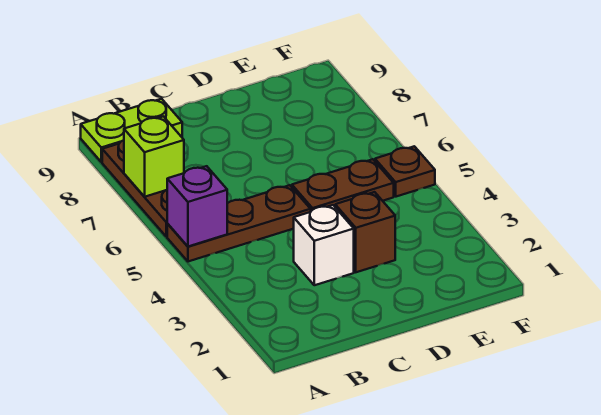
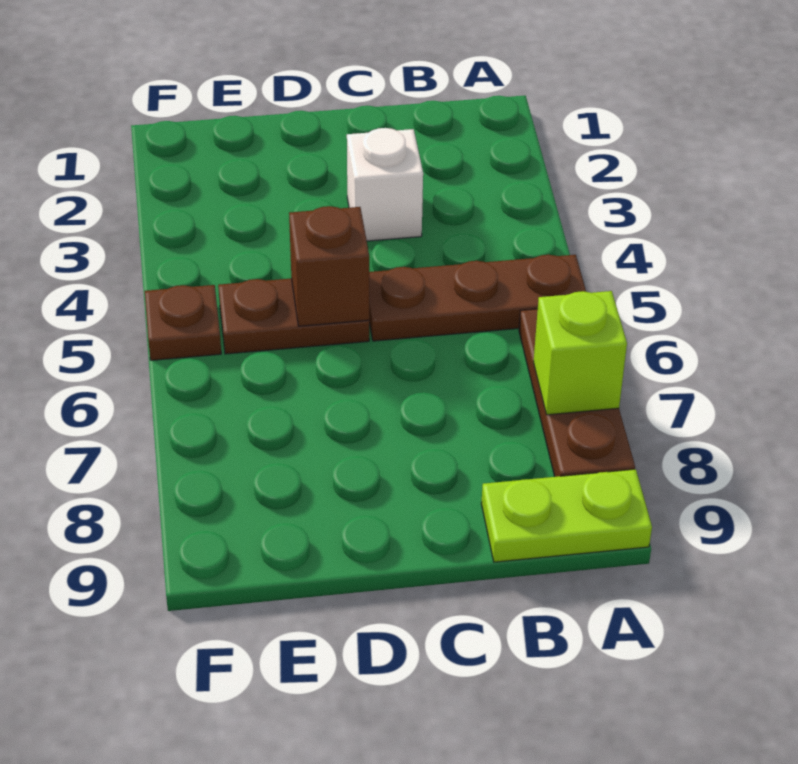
purple 1x1 brick [167,166,227,246] -> none
brown 1x1 brick [335,192,395,272] -> brown 1x1 brick moved to [289,206,369,326]

